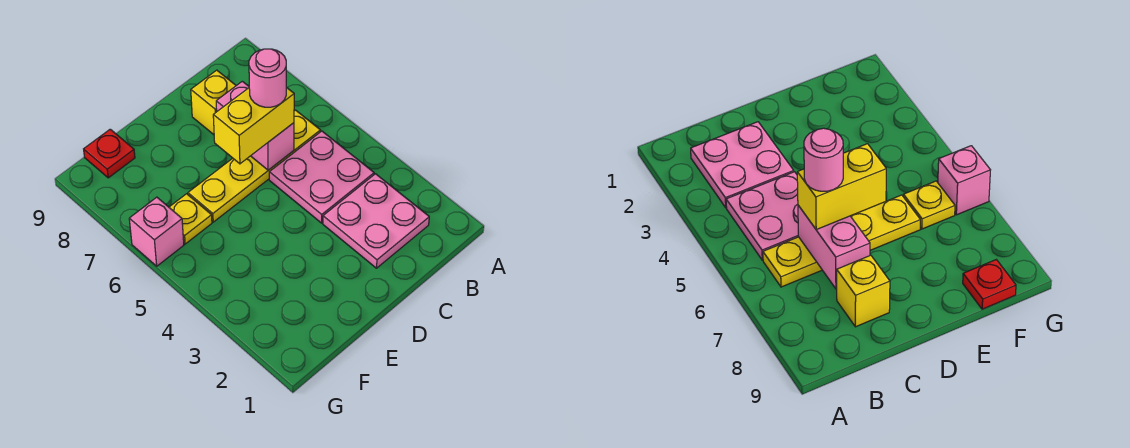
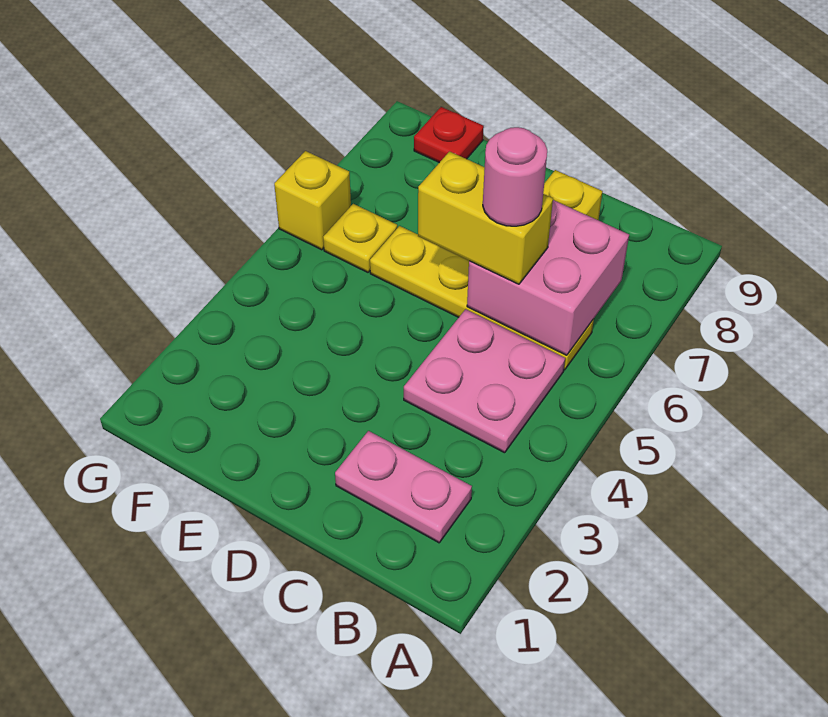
pink 2x2 plate [323,174,429,268] -> pink 1x2 plate [335,431,472,543]
pink 1x2 brick [216,81,294,170] -> pink 2x2 brick [467,200,629,355]
pink 1x1 brick [129,197,184,266] -> yellow 1x1 brick [274,151,351,250]

